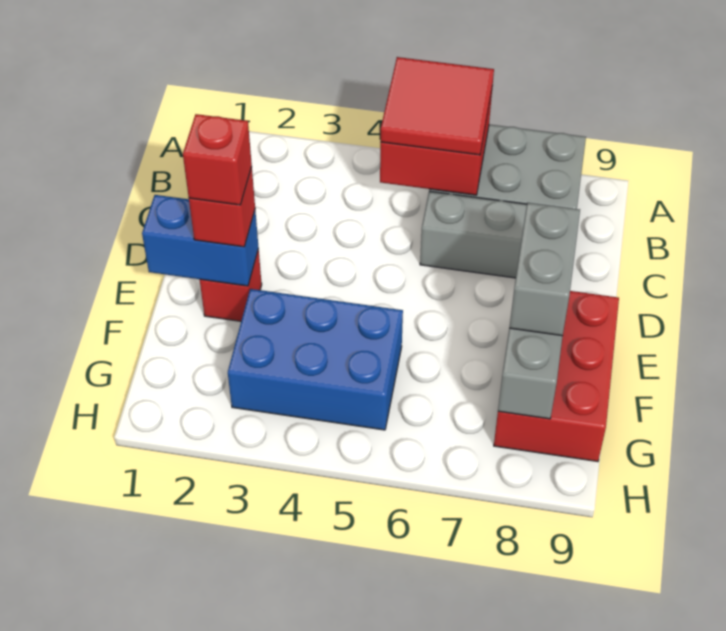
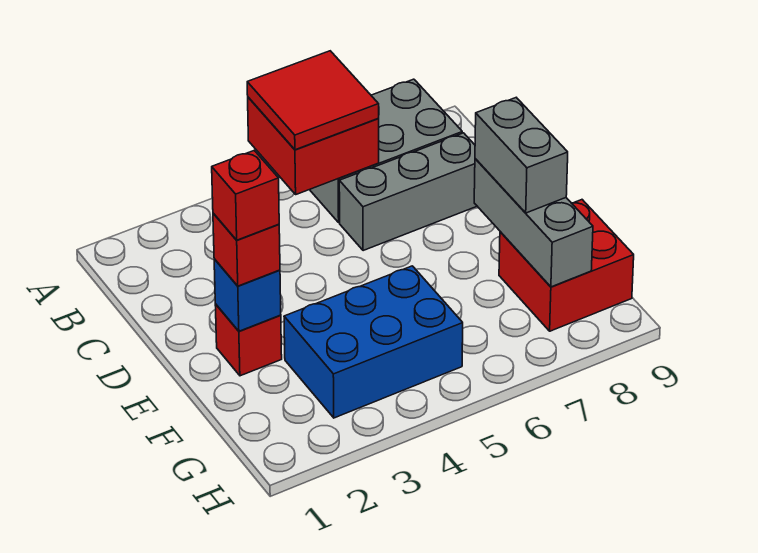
blue 1x2 brick [142,195,259,286] -> blue 1x1 brick [214,259,281,331]
red 2x3 brick [494,291,619,462] -> red 2x2 brick [499,200,634,331]

